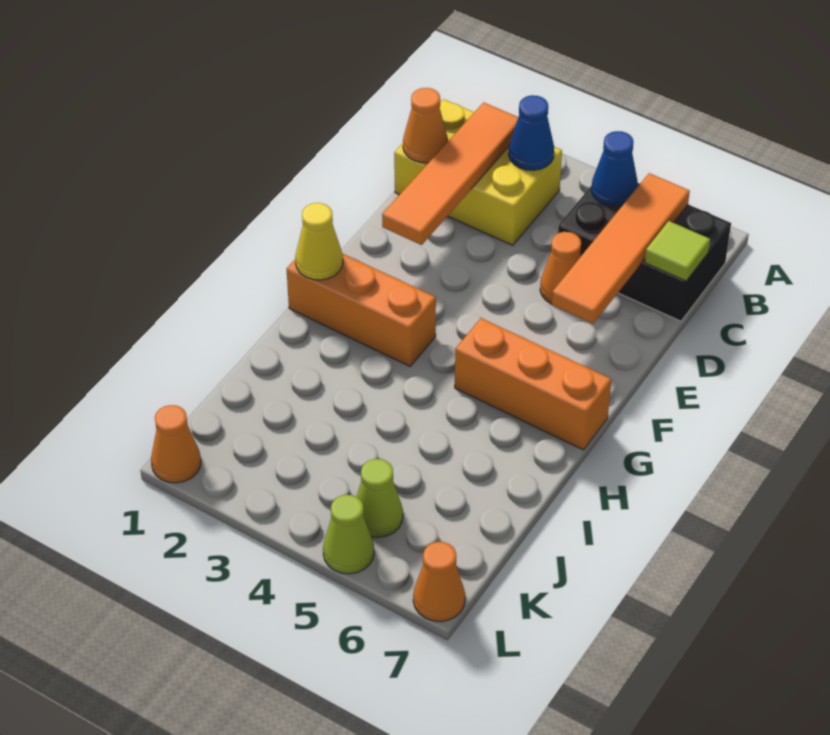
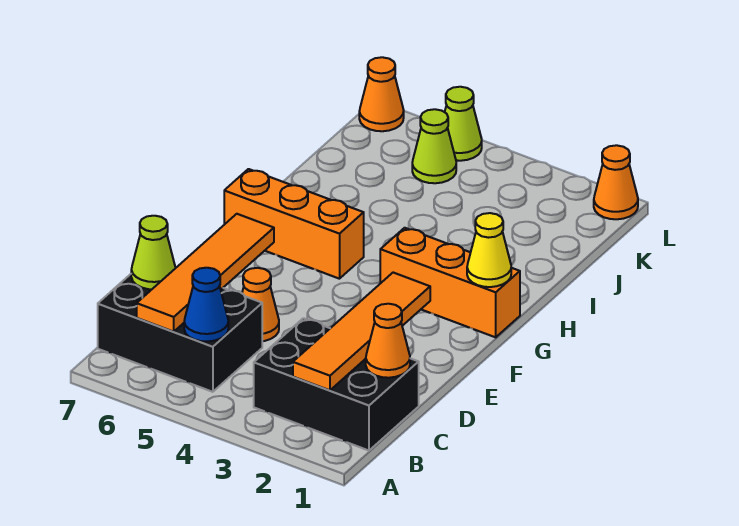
yellow 2x3 brick [394,99,562,245] -> black 2x3 brick [254,318,419,451]
blue 1x1 cone [509,95,554,170] -> none
lime 1x1 tile [645,221,710,281] -> lime 1x1 cone [131,216,175,289]

